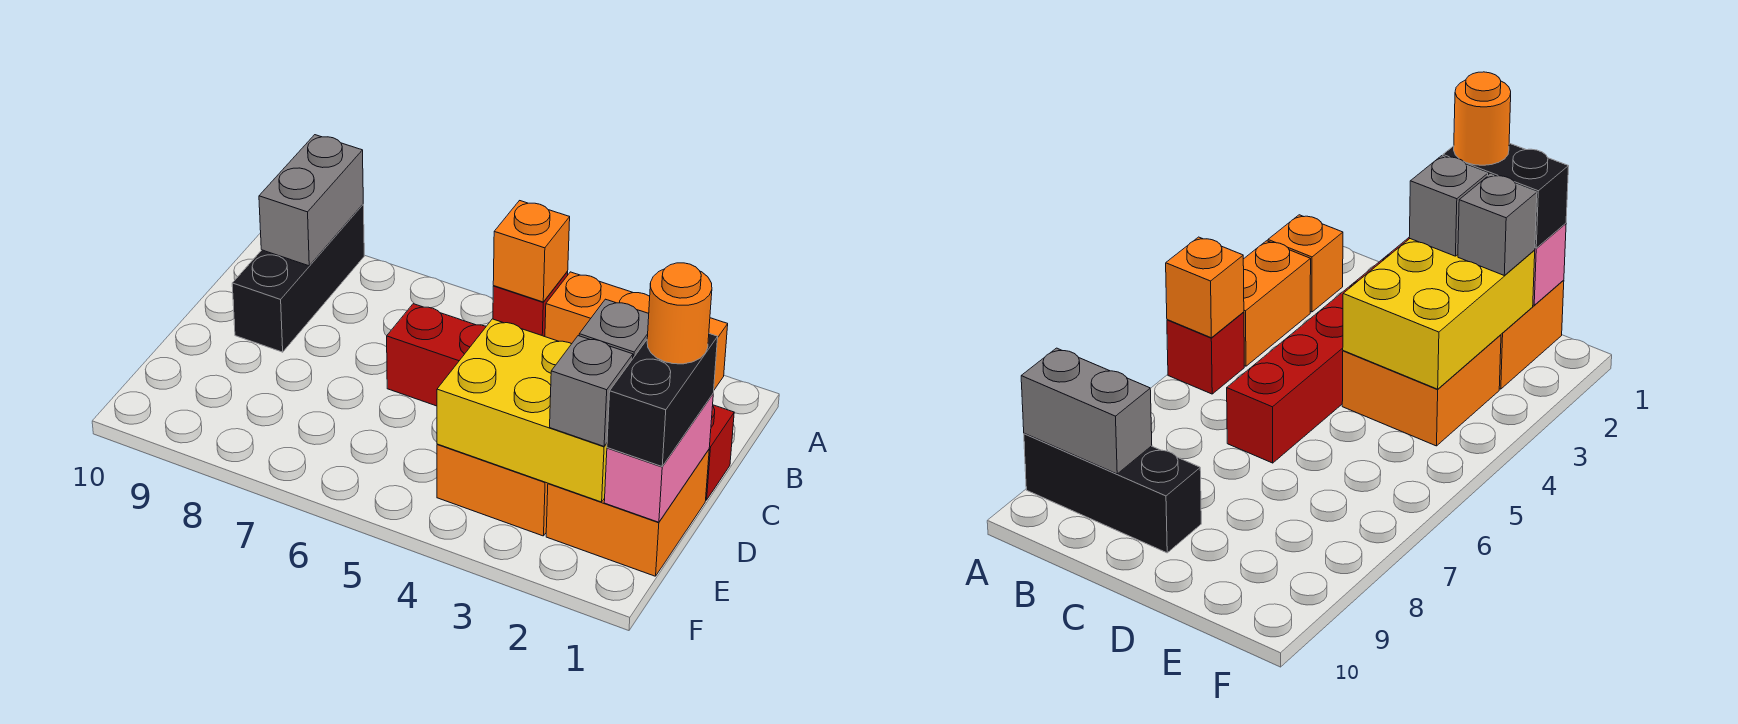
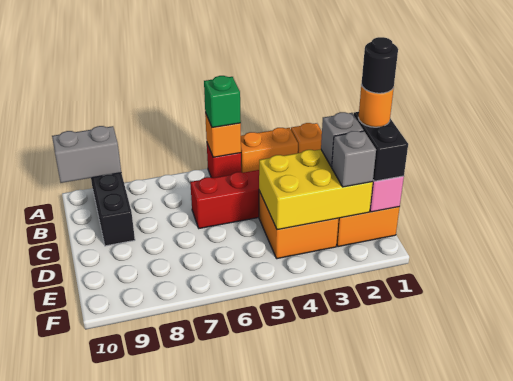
none -> green 1x1 brick [204,76,241,128]
grey 1x2 brick [259,135,363,266] -> grey 1x2 brick turned to [52,126,121,183]
none -> black 1x1 round brick [361,37,398,93]

